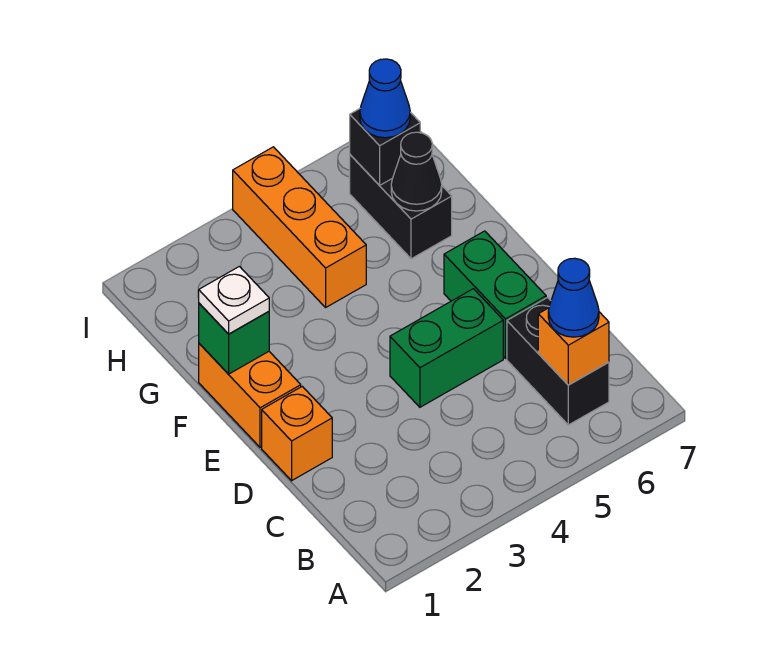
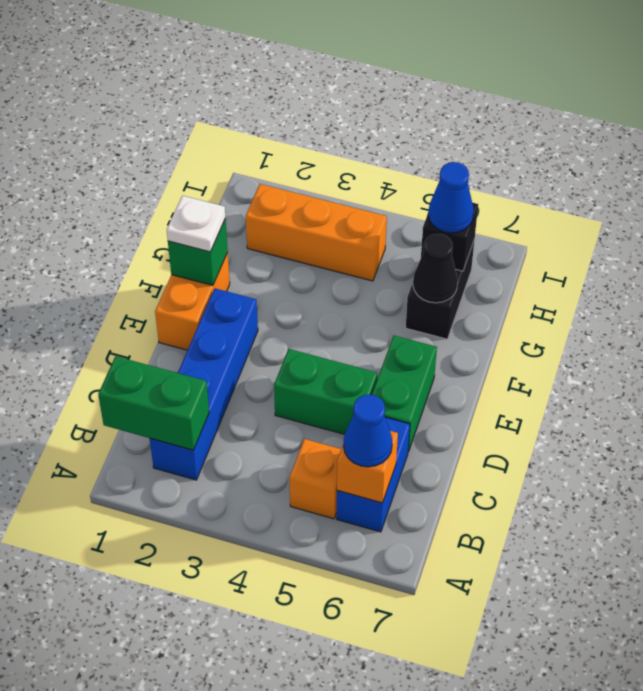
none -> green 1x2 brick [98,356,209,450]
none -> blue 1x4 brick [150,288,258,480]
black 1x2 brick [507,298,609,425] -> blue 1x2 brick [337,417,410,532]
orange 1x1 brick [262,386,332,481] -> orange 1x1 brick moved to [289,439,341,519]
orange 1x3 brick [233,147,366,307] -> orange 1x3 brick turned to [246,184,387,281]

